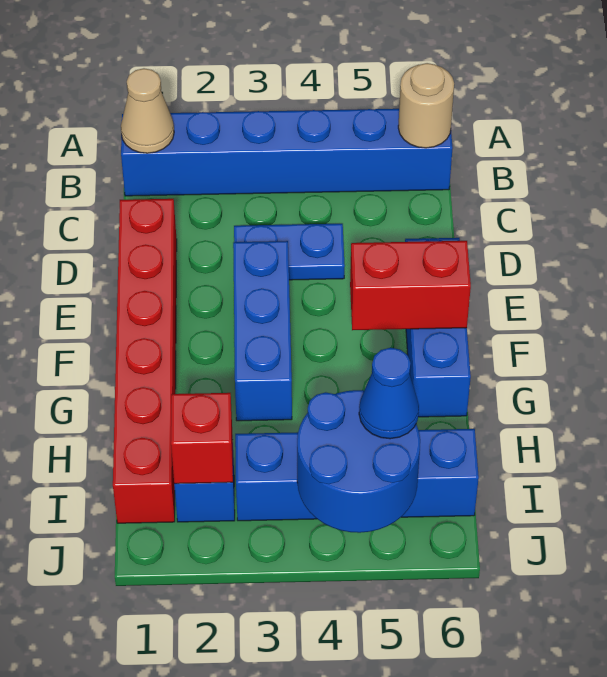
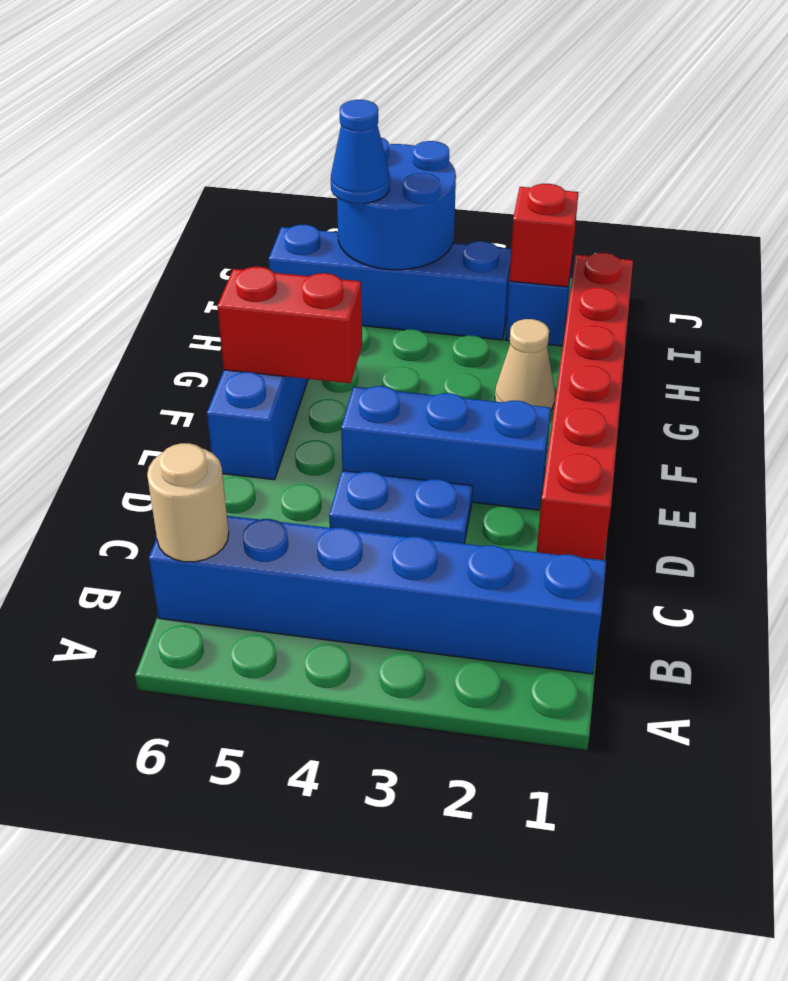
tan 1x1 cone [121,68,174,153] -> tan 1x1 cone moved to [495,319,555,410]
blue 1x3 brick [233,241,292,421] -> blue 1x3 brick turned to [341,386,551,510]

